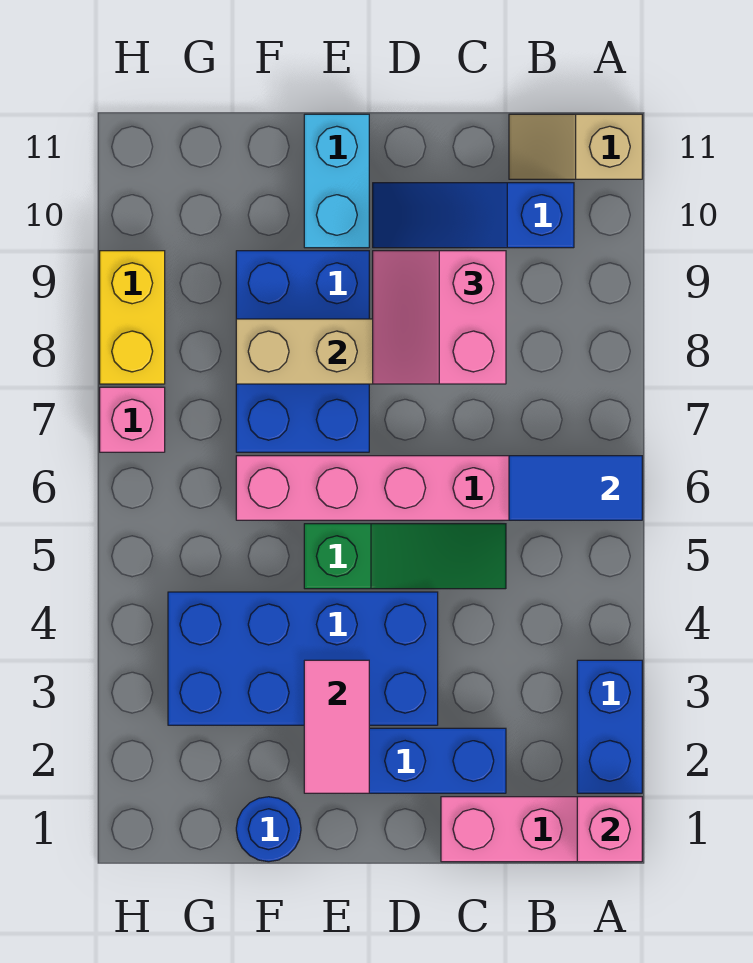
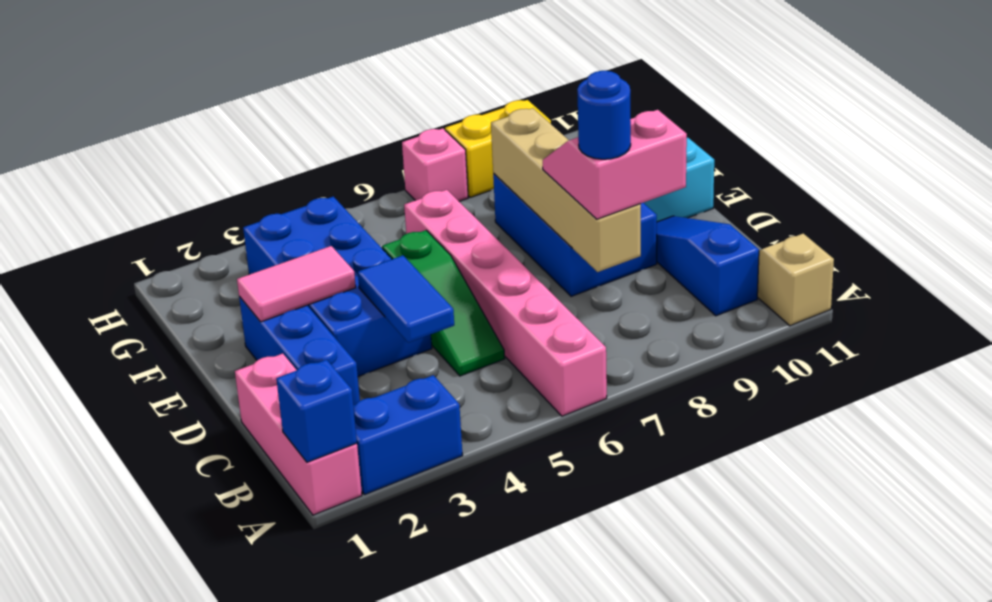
pink 1x1 brick [577,797,642,862] -> blue 1x1 brick [276,360,357,462]
blue 1x2 tile [509,456,642,520] -> blue 1x2 tile moved to [358,255,454,343]
blue 2x3 brick [236,251,369,452] -> blue 2x3 brick turned to [493,174,657,296]
blue 1x1 round brick [236,797,301,862] -> blue 1x1 round brick moved to [577,71,631,159]

